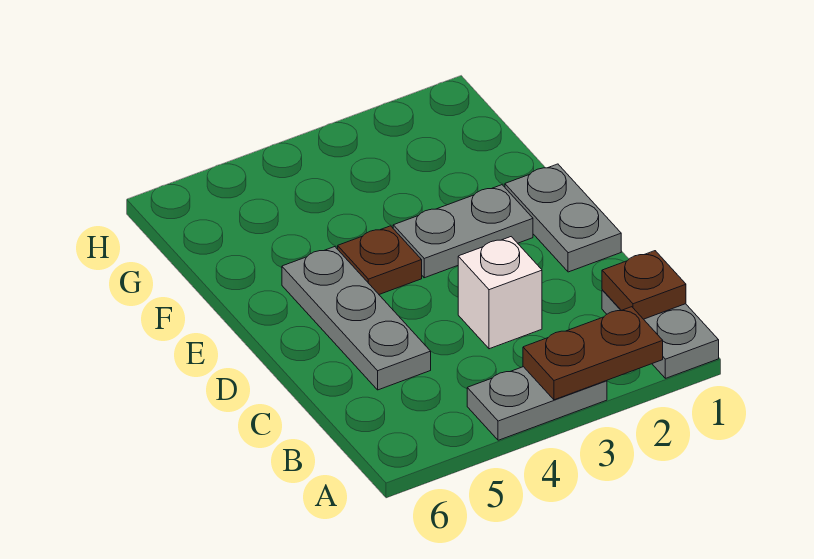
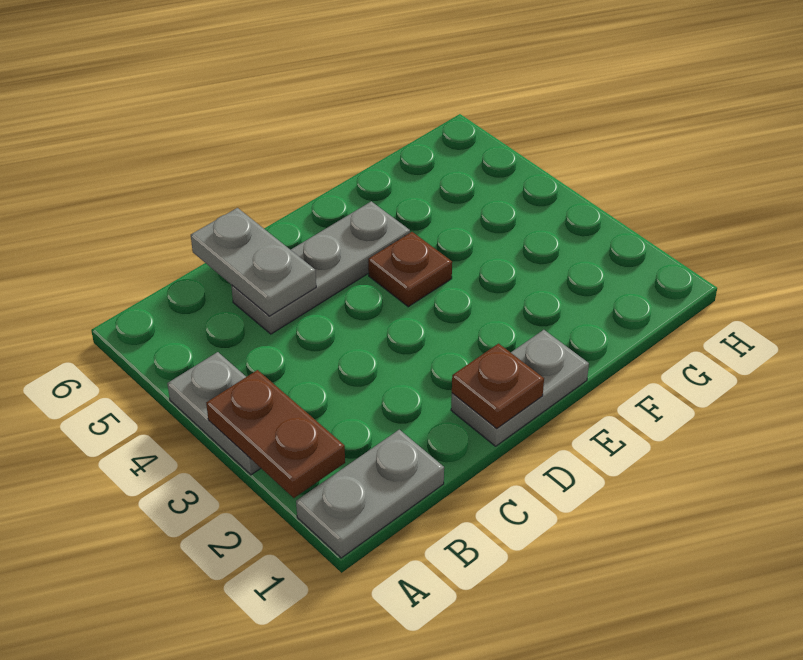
brown 1x1 plate [602,251,686,319] -> brown 1x1 plate moved to [452,344,544,428]
white 1x1 brick [458,237,542,349] -> none
grey 1x2 plate [393,185,533,278] -> grey 1x2 plate moved to [191,208,316,316]

